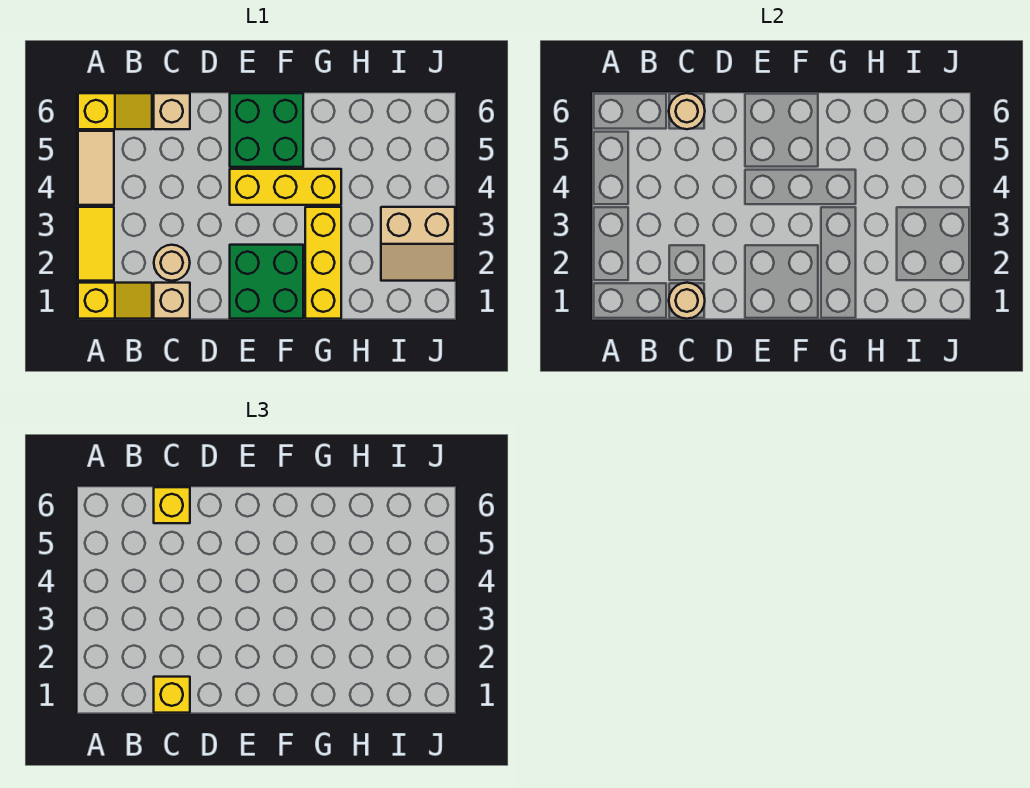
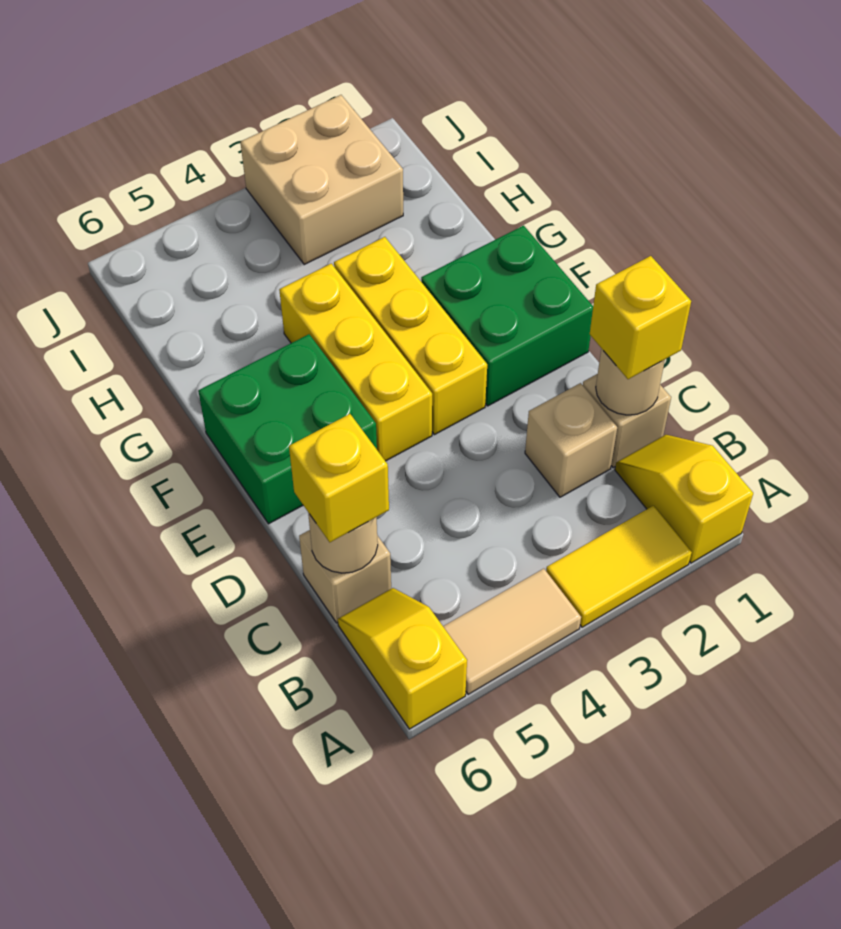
tan 1x1 round brick [154,245,190,281] -> tan 1x1 brick [525,383,617,497]
yellow 1x3 brick [305,207,341,319] -> yellow 1x3 brick turned to [334,237,487,435]
tan 2x2 slope [381,207,455,281] -> tan 2x2 brick [240,95,403,264]

